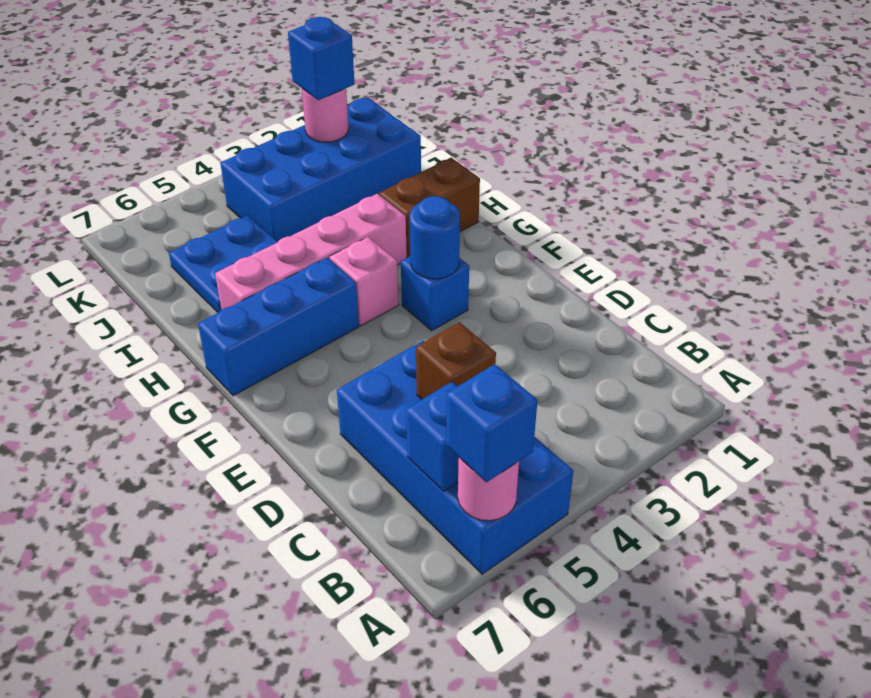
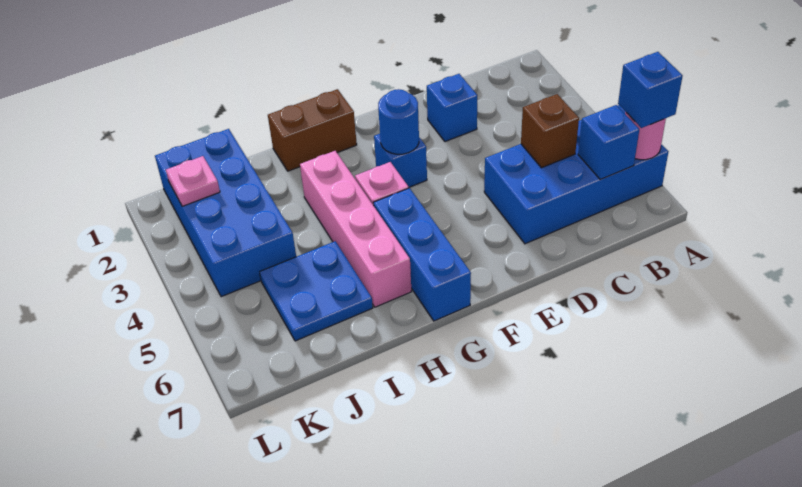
brown 1x2 brick [379,158,480,258] -> brown 1x2 brick turned to [268,89,357,171]
pink 1x1 round brick [302,89,349,142] -> pink 1x1 plate [166,156,220,206]
blue 1x1 brick [288,17,355,100] -> blue 1x1 brick moved to [427,74,477,142]

